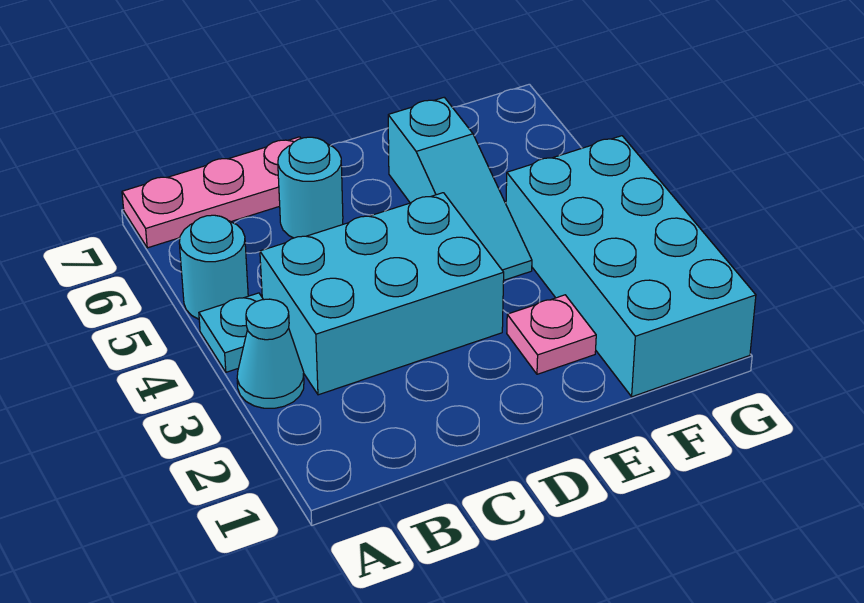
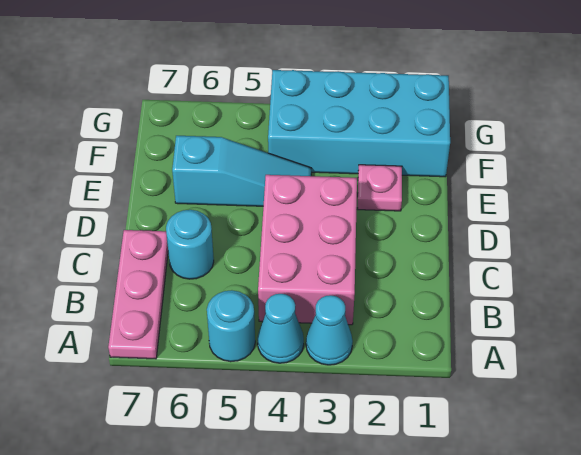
cyan 1x1 plate [199,293,263,372] -> cyan 1x1 cone [257,294,304,363]
cyan 2x3 brick [260,193,504,395] -> pink 2x3 brick [258,175,357,325]

